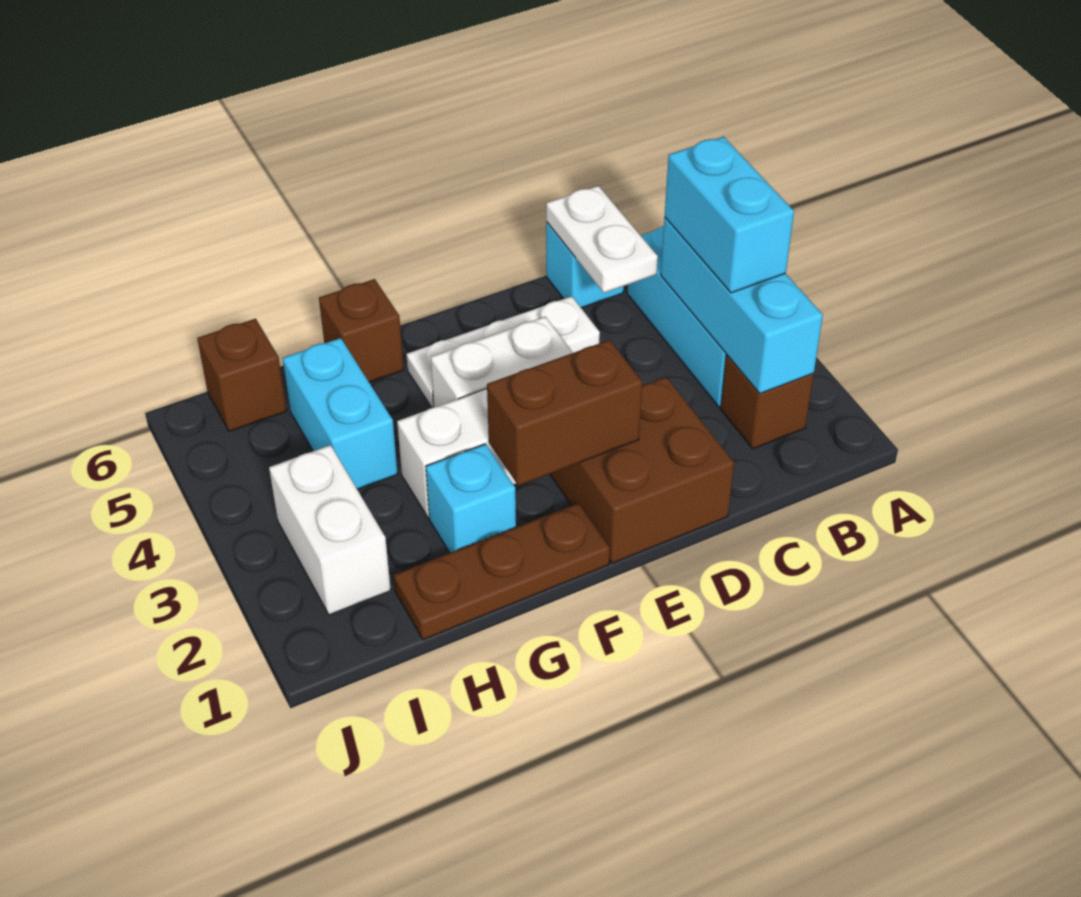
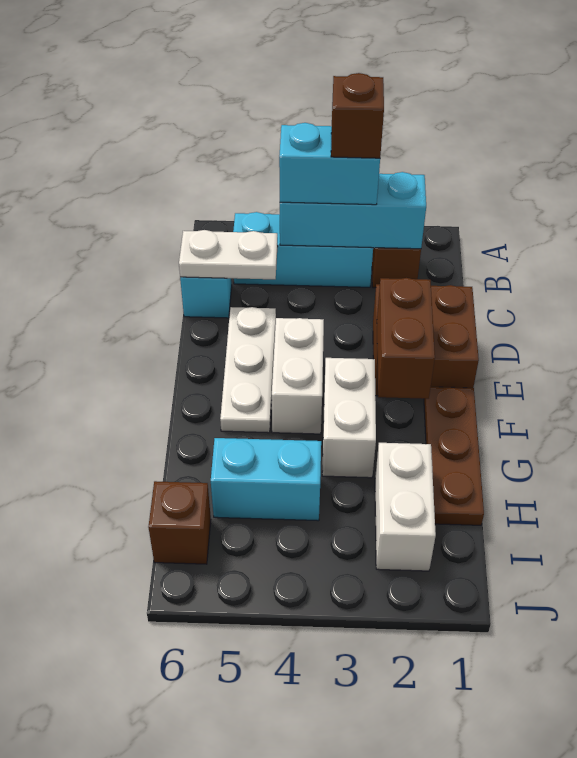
cyan 1x1 brick [426,444,516,553] -> none
brown 1x1 brick [319,279,404,382] -> brown 1x1 brick moved to [331,73,384,158]
white 1x2 brick [269,445,391,615] -> white 1x2 brick turned to [375,443,436,571]

